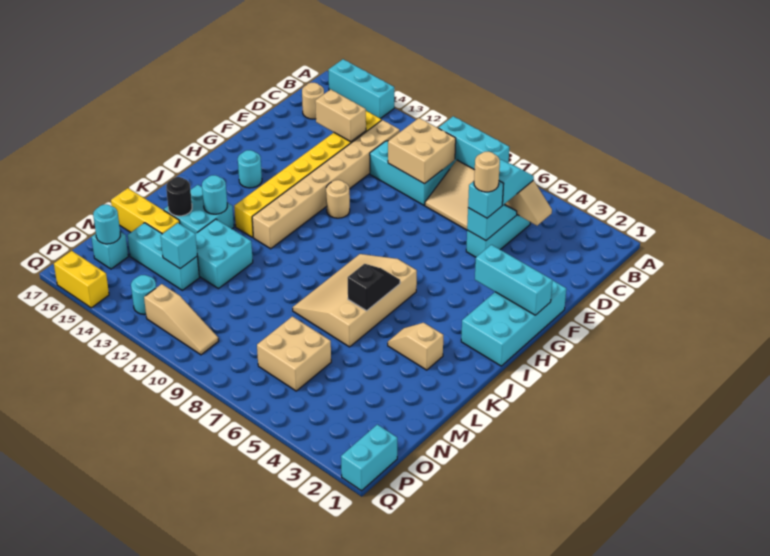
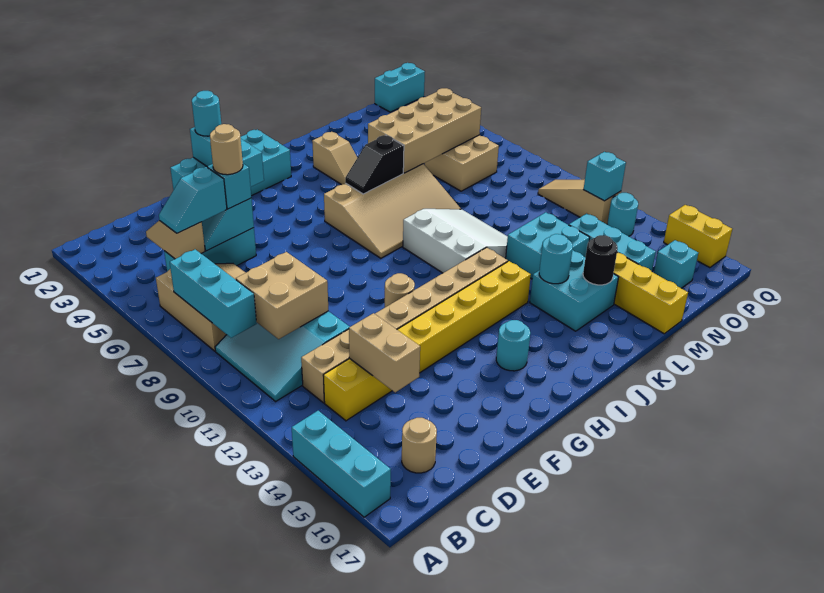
none -> white 3x3 slope [403,209,508,273]
none -> tan 2x4 brick [368,88,481,173]
cyan 1x1 brick [161,223,197,269] -> cyan 1x1 brick moved to [583,152,626,201]
cyan 1x1 round brick [93,204,120,244] -> cyan 1x1 round brick moved to [192,91,221,136]

